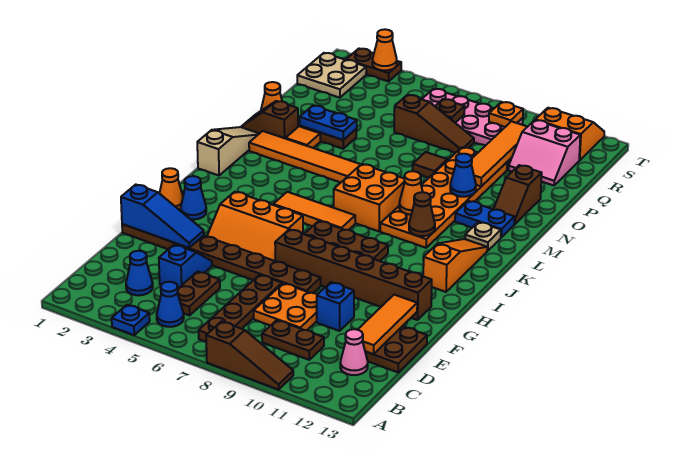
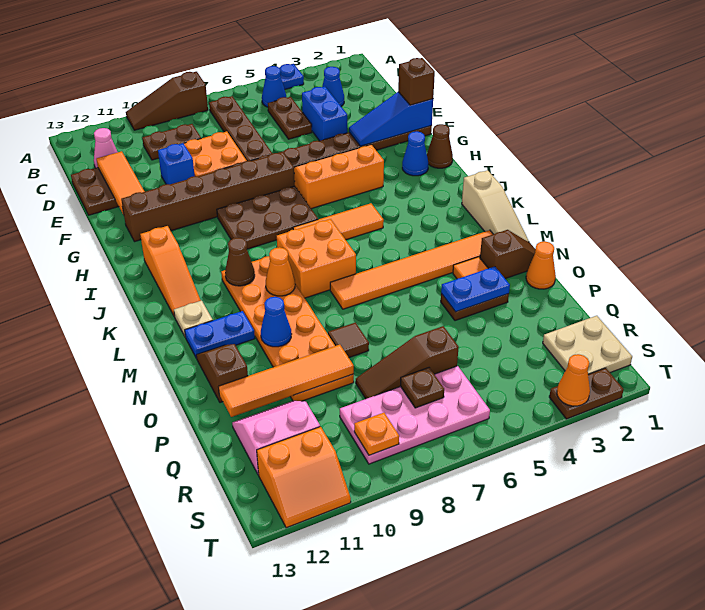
blue 1x2 slope [159,244,212,288] -> blue 1x2 brick [302,87,347,141]
none -> brown 1x1 brick [398,58,435,105]
orange 1x1 cone [159,168,183,209] -> brown 1x1 cone [427,124,453,168]
orange 1x4 tile [471,121,527,186] -> orange 1x4 tile turned to [219,345,354,417]

